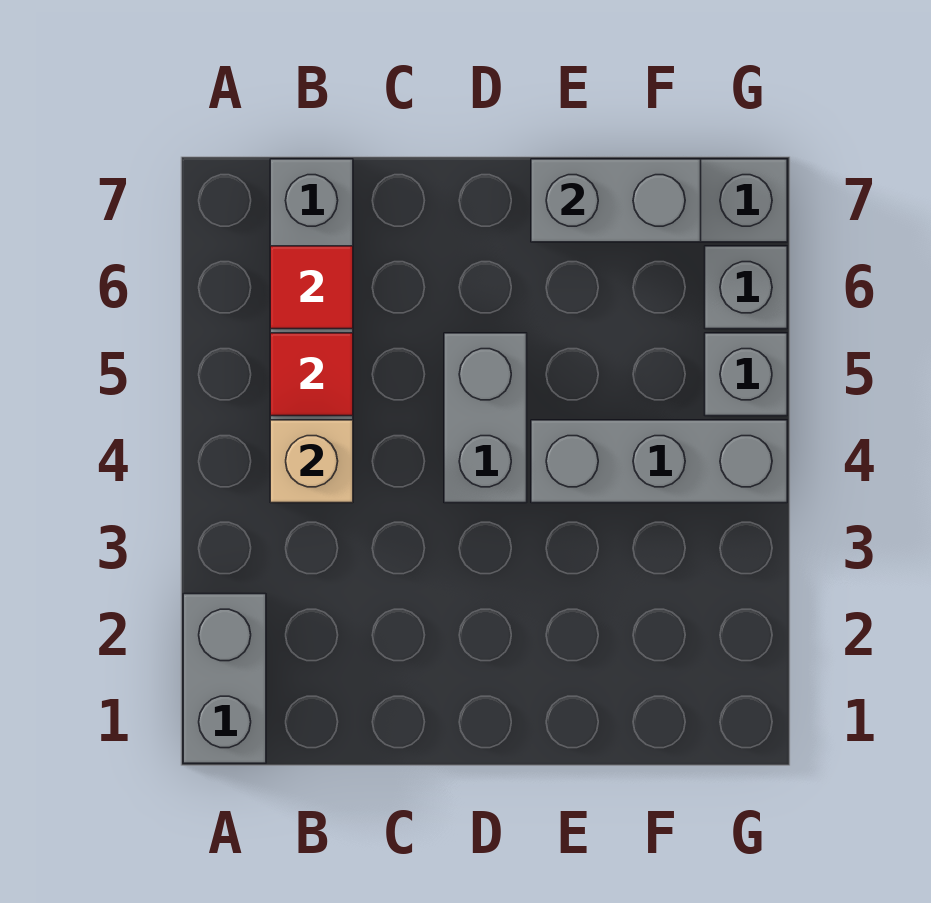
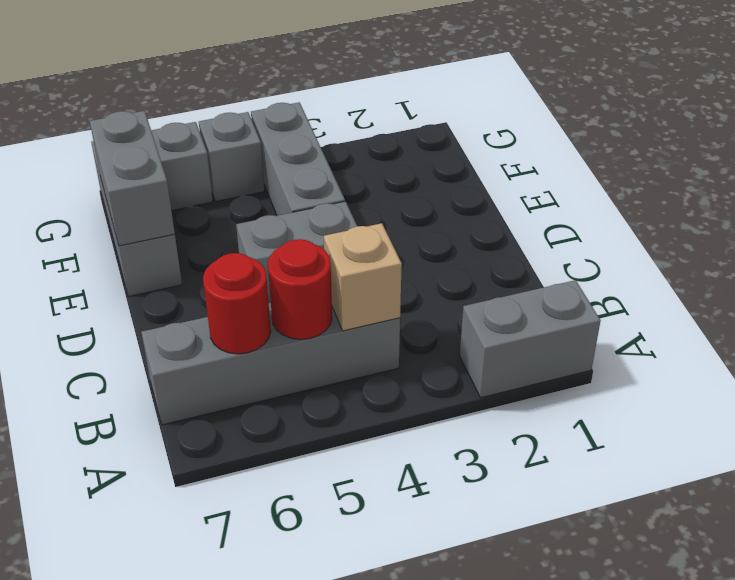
red 1x1 tile [270,333,353,416] -> red 1x1 round brick [268,239,332,339]
red 1x1 tile [270,246,353,329] -> red 1x1 round brick [203,253,271,354]

